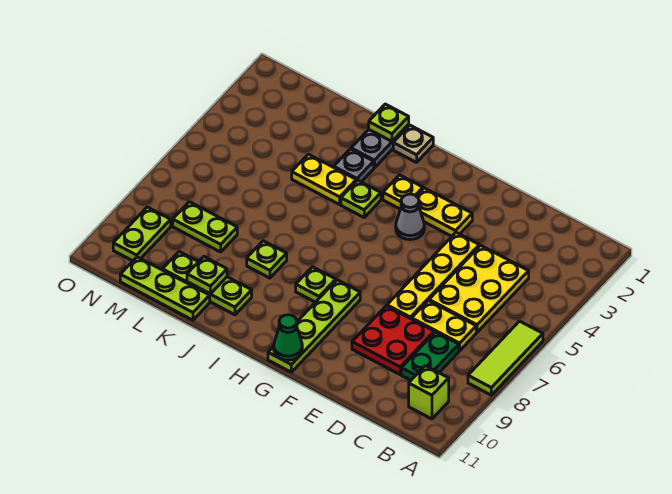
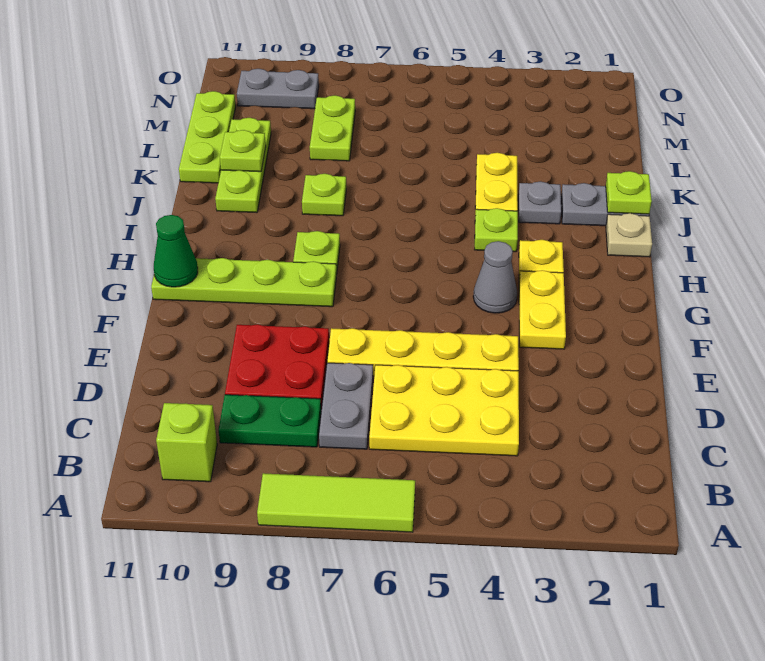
yellow 1x2 plate [412,301,476,351] -> grey 1x2 plate [319,363,373,449]
lime 1x2 plate [113,207,171,261] -> grey 1x2 plate [237,69,319,109]

